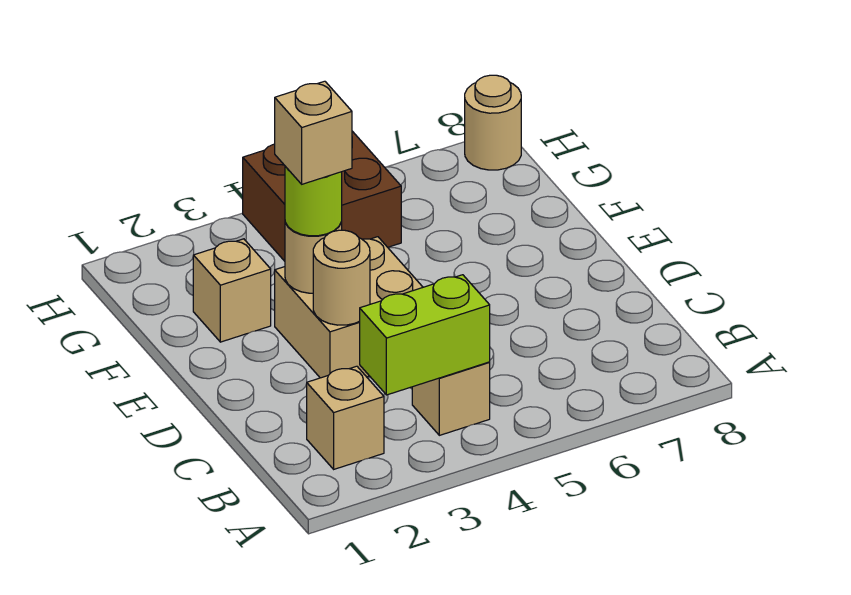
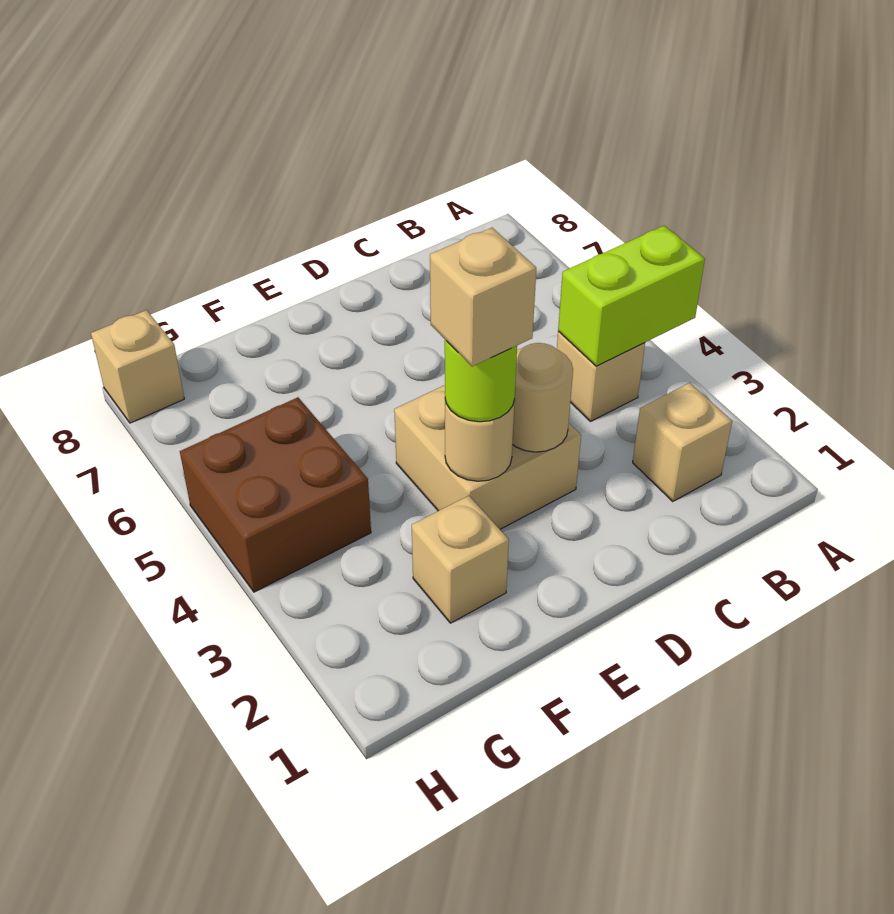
lime 1x2 brick [360,275,490,395] -> lime 1x2 brick turned to [558,226,705,366]
tan 1x1 round brick [465,75,521,170] -> tan 1x1 brick [91,310,184,423]

